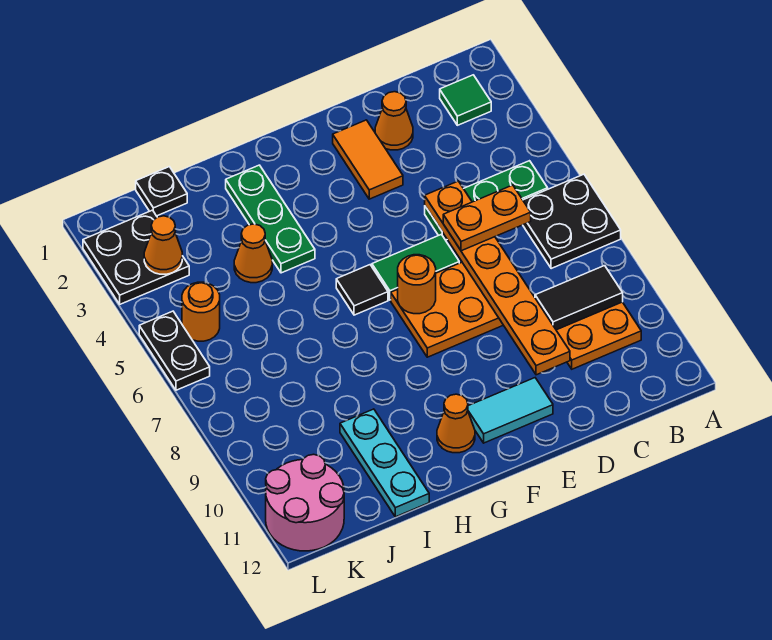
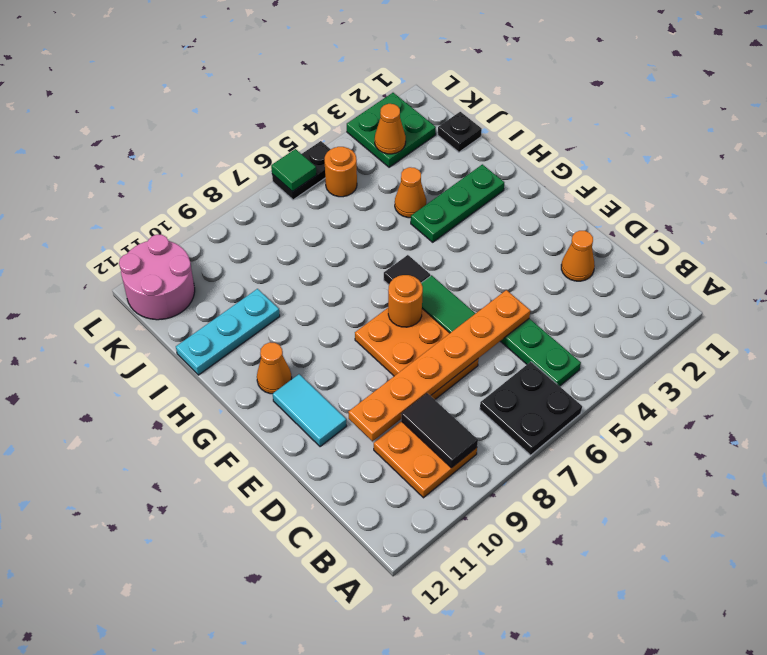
green 1x1 tile [440,75,491,125] -> green 1x1 tile moved to [271,149,316,192]
orange 1x2 plate [443,185,531,251] -> none
orange 1x2 tile [333,120,403,199] -> none
black 2x2 plate [83,210,189,304] -> green 2x2 plate [347,93,436,167]

